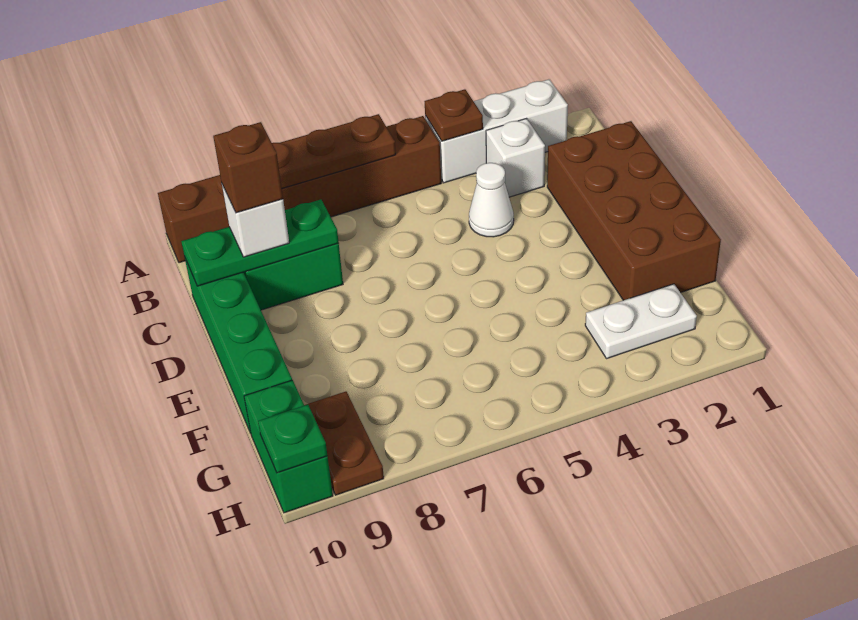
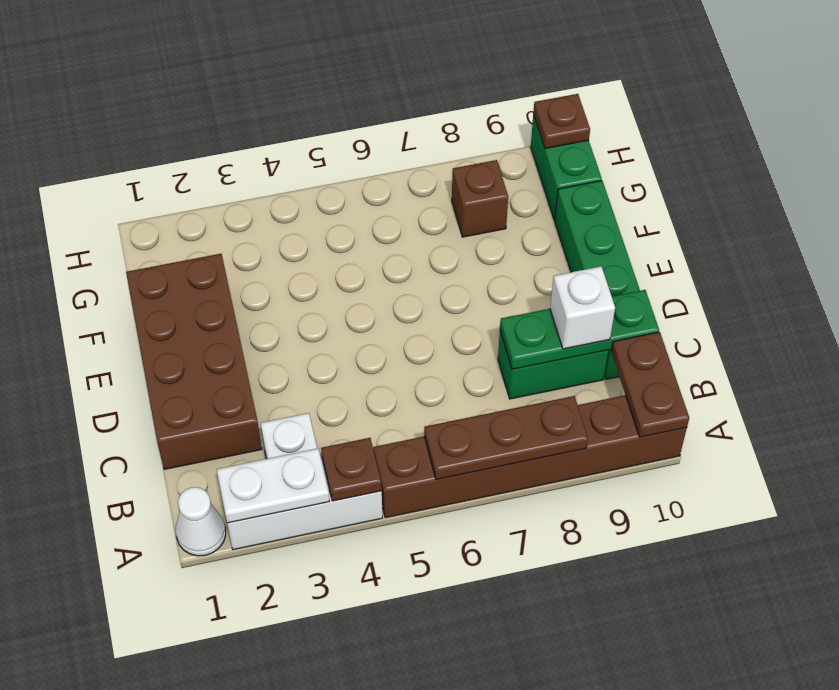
white 1x1 cone [469,163,514,237] -> white 1x1 cone moved to [176,487,226,556]
brown 1x1 brick [213,122,283,213] -> brown 1x1 brick moved to [452,160,508,237]
white 1x2 plate [585,284,697,359] -> white 1x2 plate moved to [216,448,329,523]
brown 1x2 plate [306,392,384,495] -> brown 1x2 plate moved to [611,332,689,437]
green 1x1 plate [258,405,327,473] -> brown 1x1 plate [533,94,590,149]

